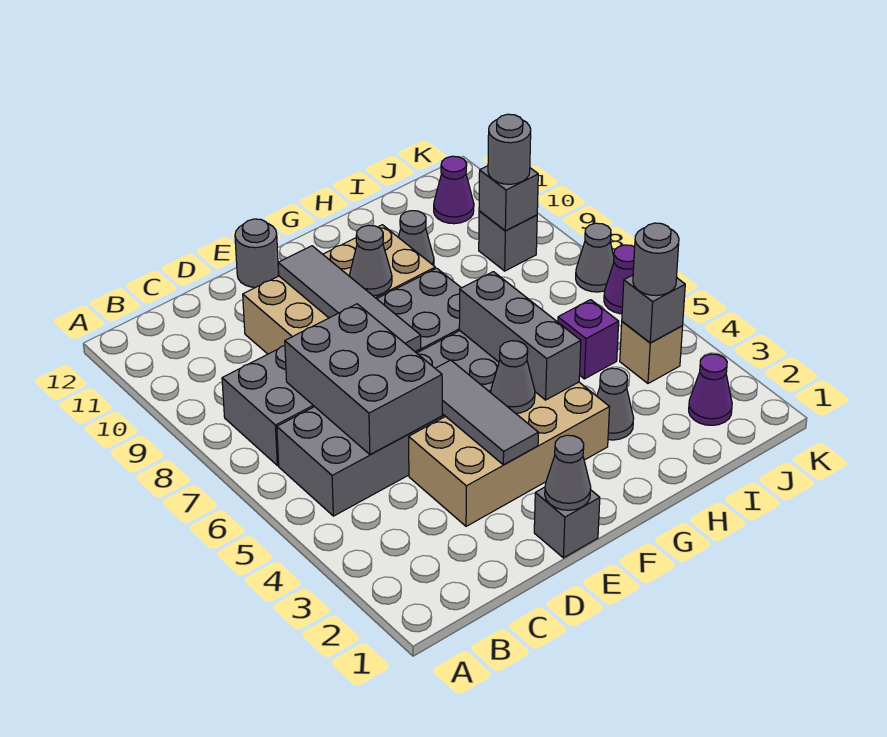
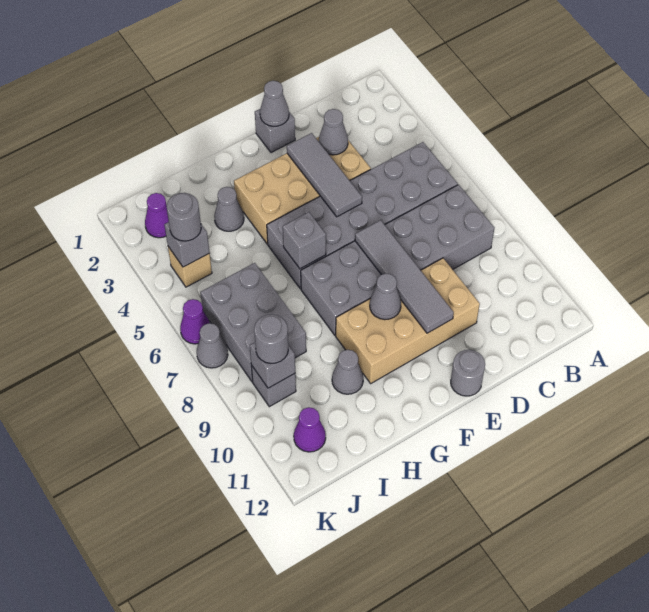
grey 2x3 brick [285,304,442,455] -> grey 2x3 brick moved to [200,263,306,382]
grey 1x1 cone [490,341,535,413] -> grey 1x1 cone moved to [319,109,348,155]
grey 1x3 brick [459,272,581,400] -> grey 1x1 brick [283,212,326,269]
purple 1x1 brick [558,300,619,379] -> none

